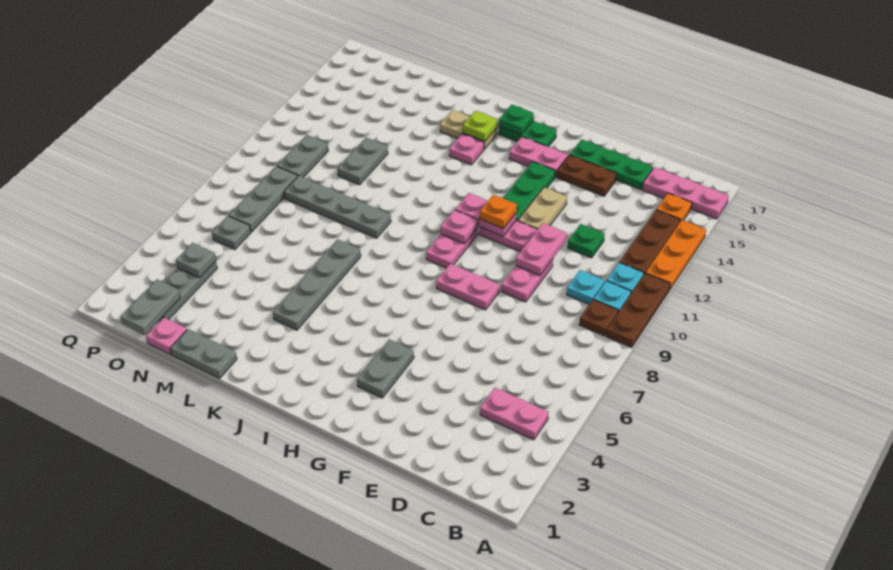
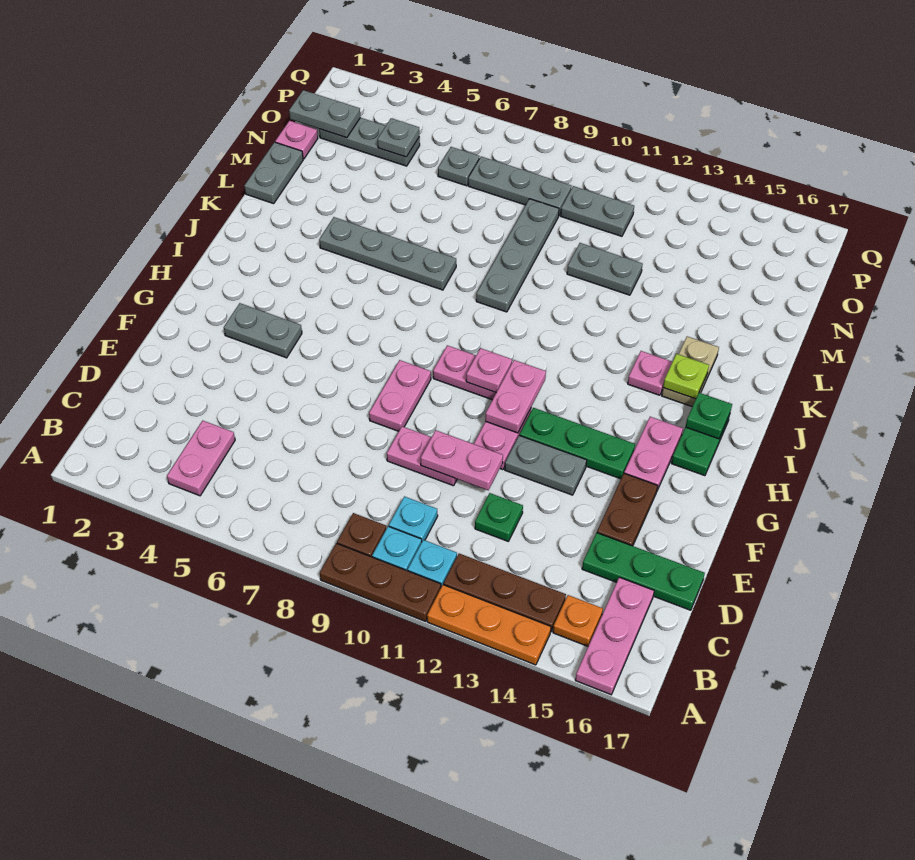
green 1x3 plate [570,139,653,189] -> green 1x3 plate turned to [582,533,705,610]
tan 1x2 plate [518,187,567,229] -> grey 1x2 plate [505,435,587,495]
orange 1x1 plate [480,195,517,228] -> none

